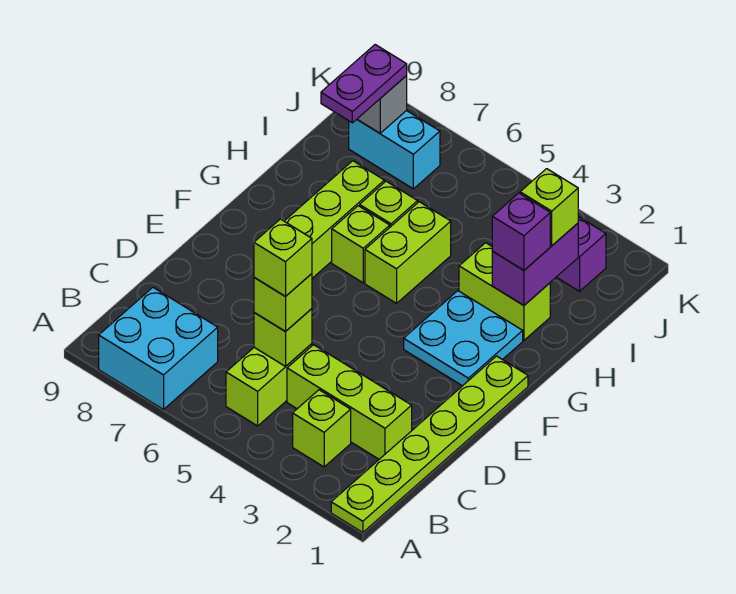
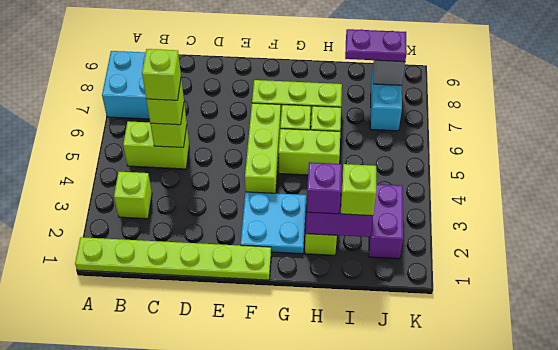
lime 1x3 brick [287,345,412,459] -> lime 1x3 brick moved to [245,103,281,193]

